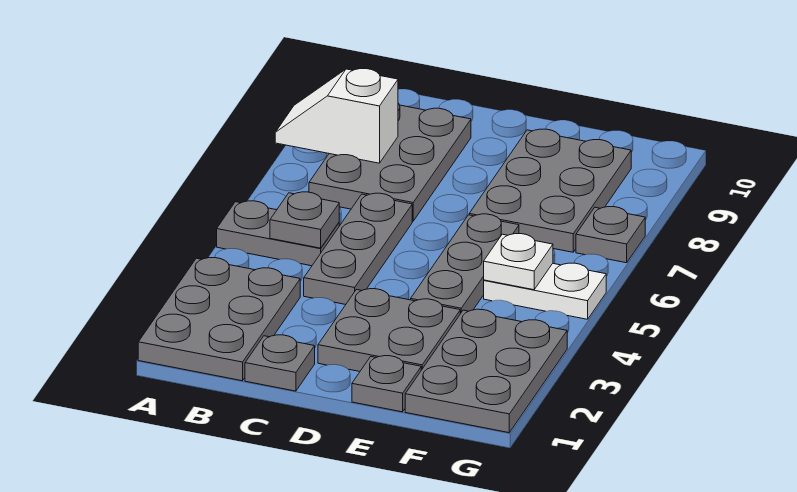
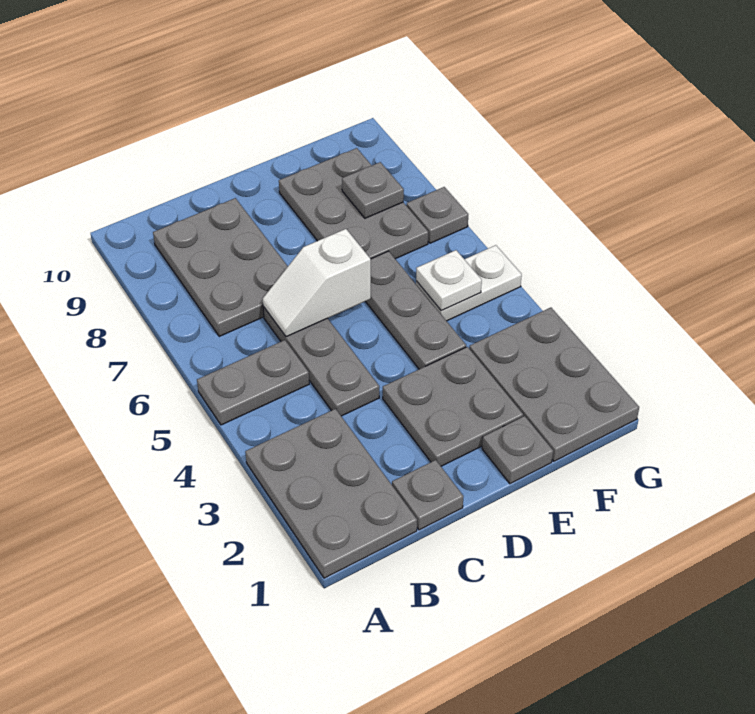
white 1x2 slope [275,69,398,163] -> white 1x2 slope moved to [263,229,371,337]
grey 1x1 plate [270,192,339,248] -> grey 1x1 plate moved to [342,162,404,218]

